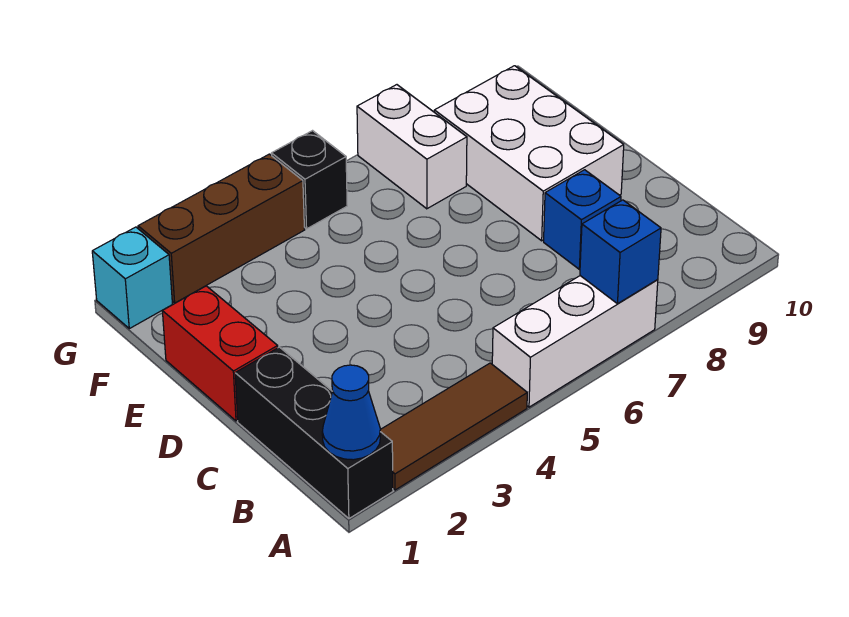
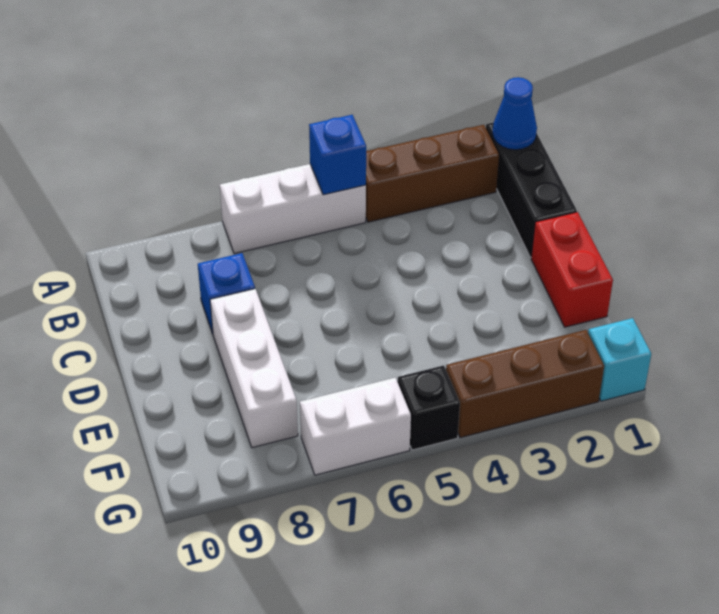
brown 1x3 tile [380,363,527,490] -> brown 1x3 brick [366,125,499,222]
blue 1x1 brick [580,200,661,304] -> blue 1x1 brick moved to [309,115,366,195]
white 2x3 brick [434,66,624,241] -> white 1x3 brick [210,289,298,448]
white 1x2 brick [357,85,467,209] -> white 1x2 brick turned to [300,378,411,475]

